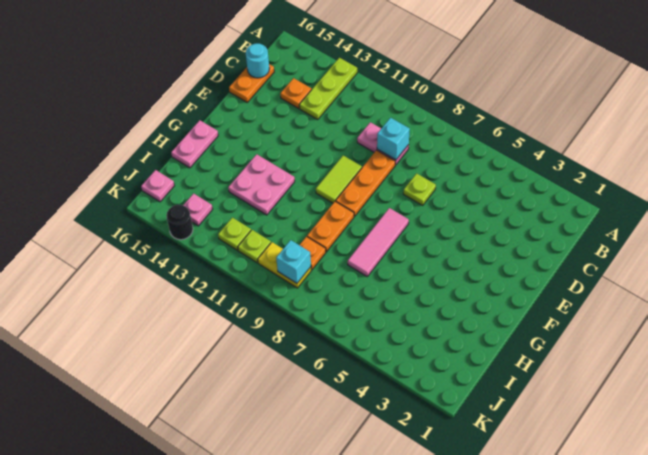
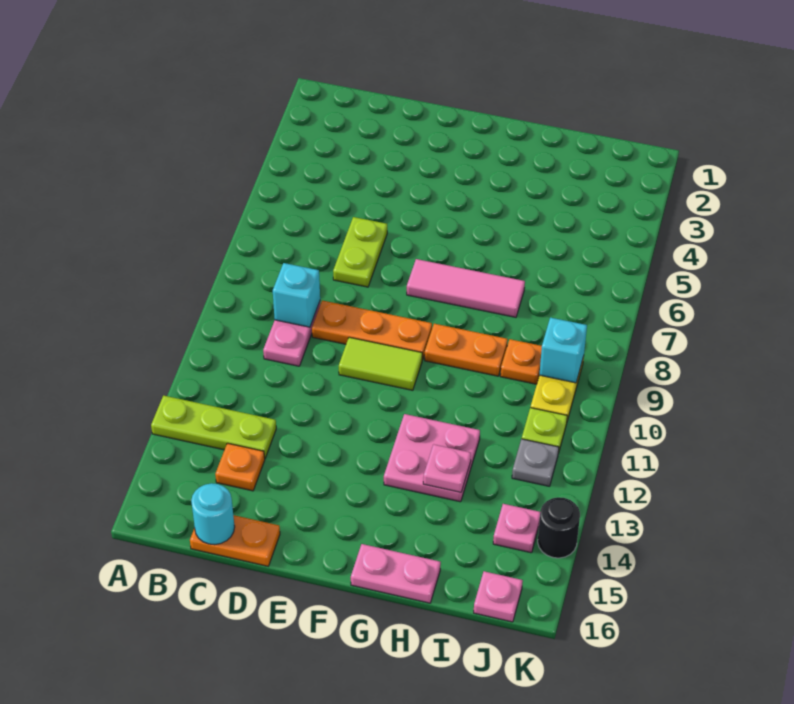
lime 1x1 plate [403,173,436,205] -> lime 1x2 plate [333,217,387,287]
none -> pink 1x1 plate [423,444,471,492]
lime 1x1 plate [218,218,251,250] -> grey 1x1 plate [512,439,559,486]

